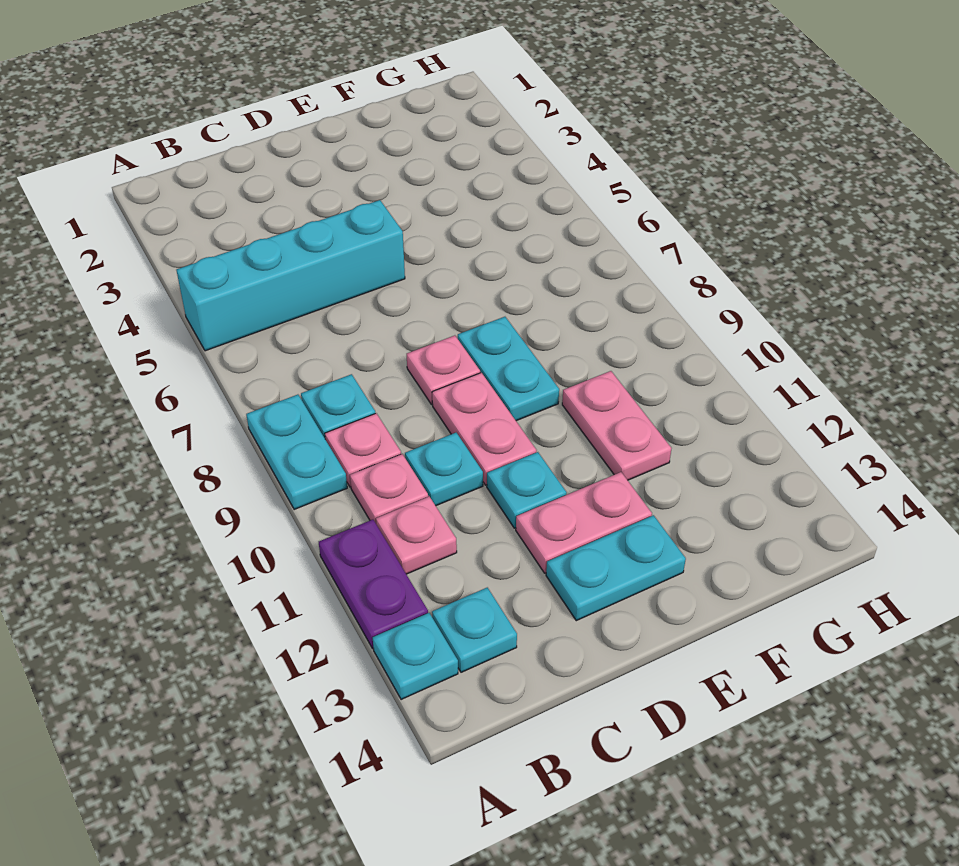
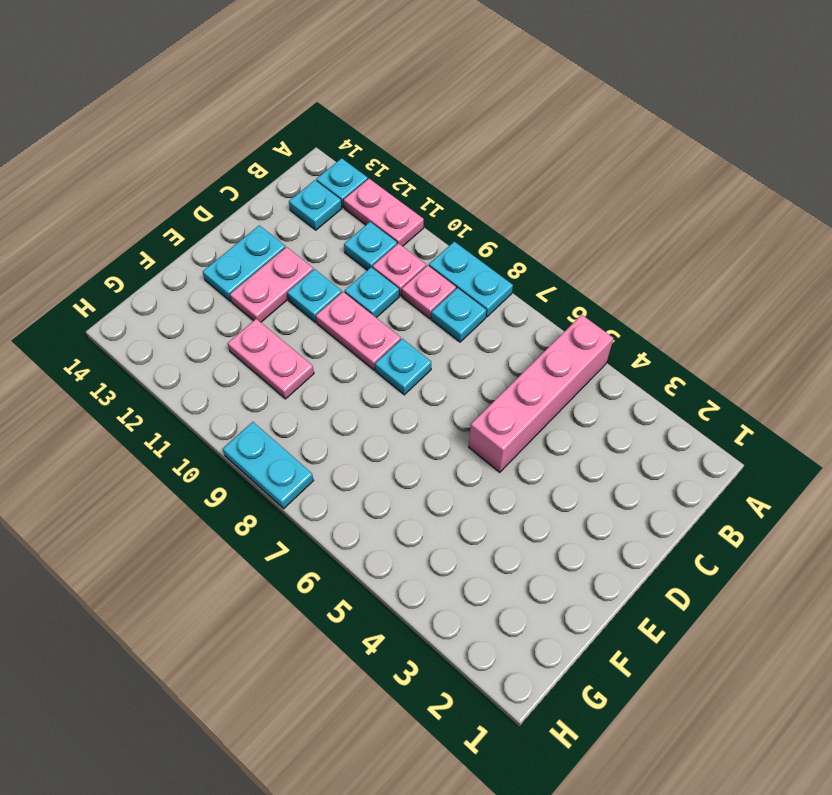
cyan 1x4 brick [177,200,405,351] -> pink 1x4 brick [469,315,613,472]
purple 1x2 plate [319,520,428,649] -> pink 1x2 plate [344,179,424,246]
pink 1x1 plate [376,496,457,574] -> cyan 1x1 plate [344,222,397,270]
pink 1x1 plate [407,335,480,405] -> cyan 1x1 plate [375,339,431,395]
cyan 1x2 plate [458,317,559,421] -> cyan 1x2 plate moved to [223,422,314,509]

